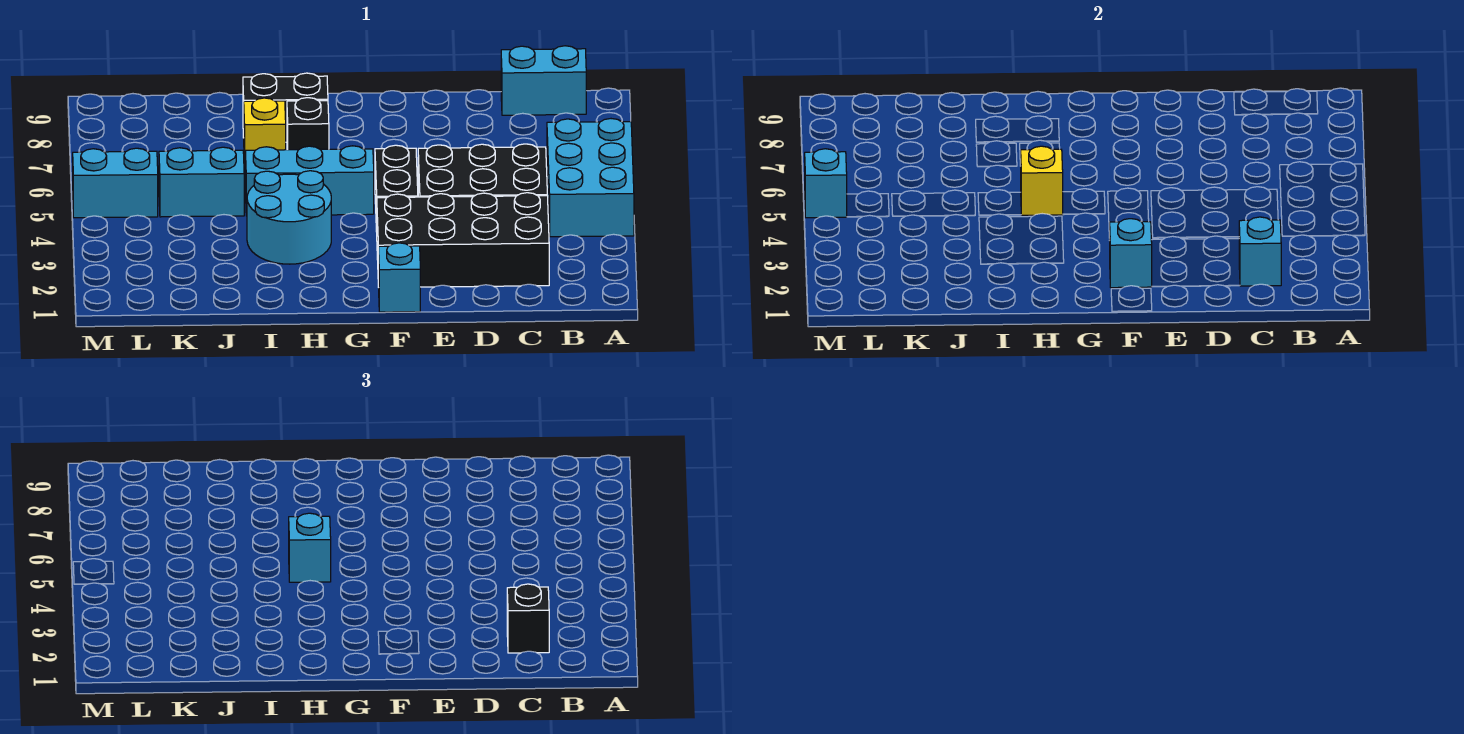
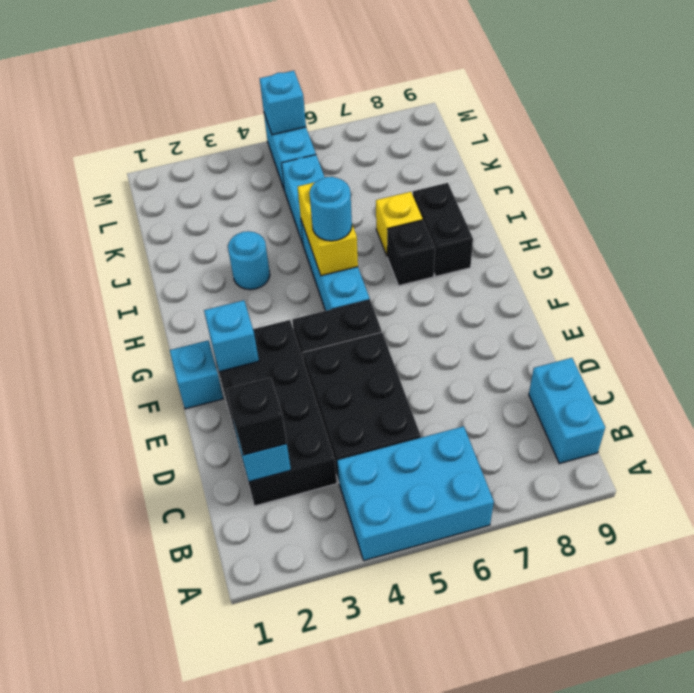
cyan 2x2 round brick [247,171,331,264] -> cyan 1x1 round brick [228,231,270,290]
yellow 1x1 brick [1020,146,1063,215] -> yellow 1x2 brick [298,182,358,276]
cyan 1x1 brick [289,513,331,582] -> cyan 1x1 round brick [309,177,352,241]

